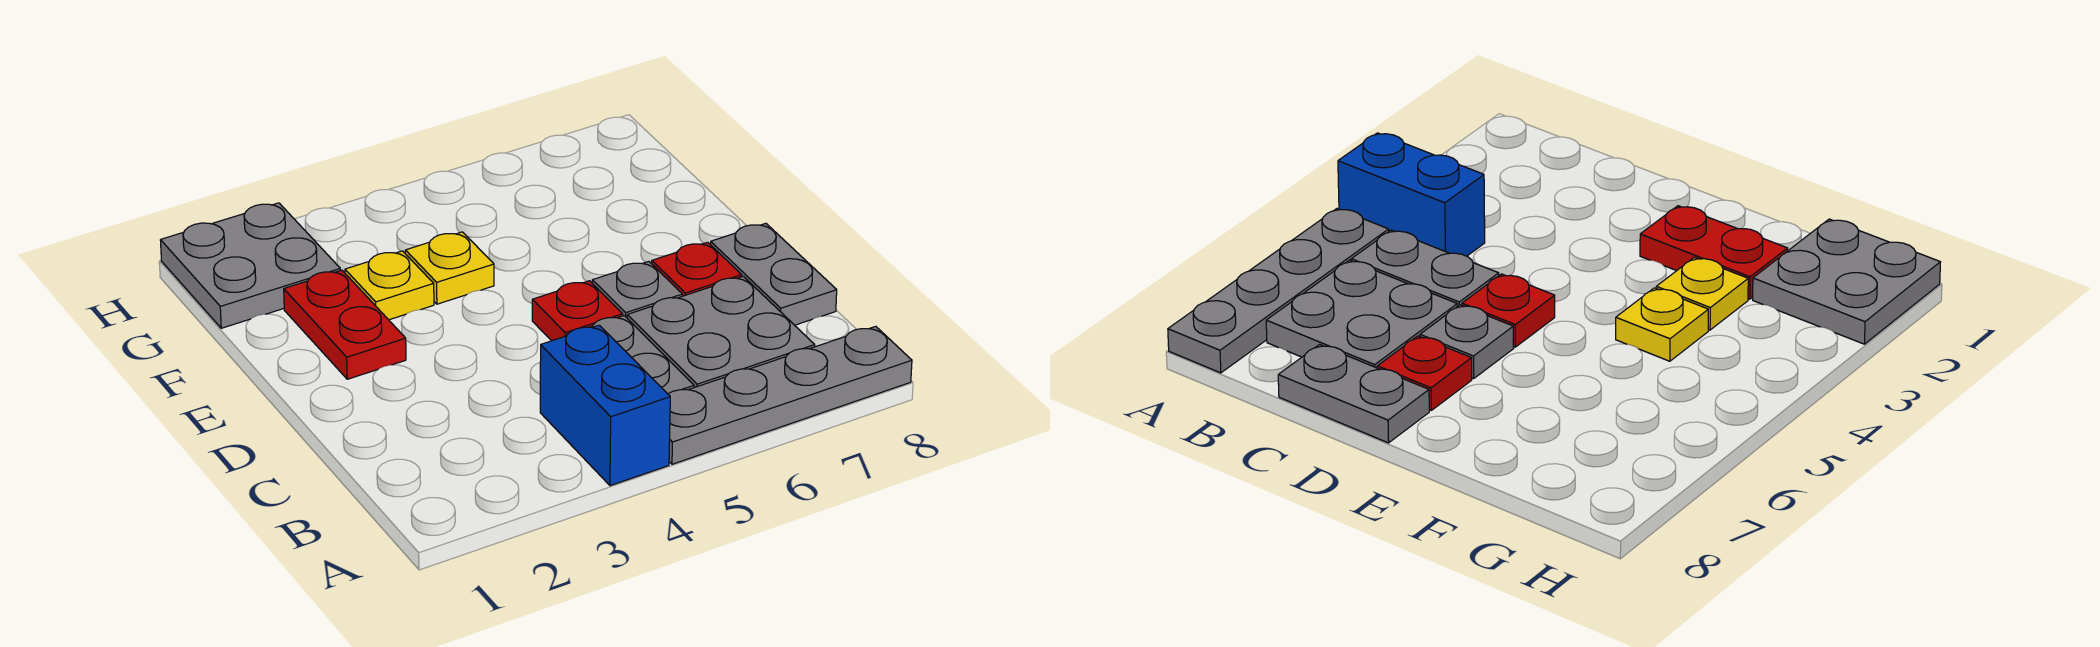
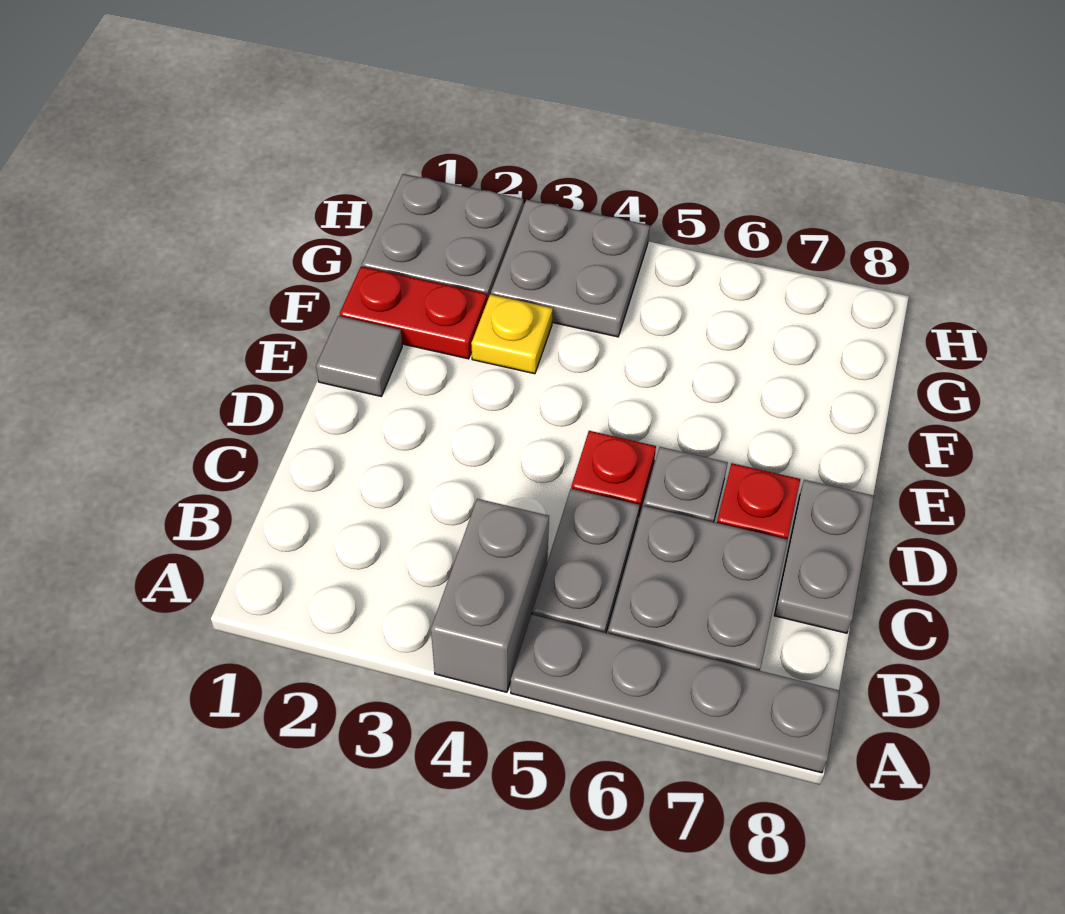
blue 1x2 brick [540,325,670,486] -> grey 1x2 brick [431,499,549,692]
none -> grey 1x1 tile [316,316,402,396]
red 1x2 plate [284,270,406,379] -> red 1x2 plate turned to [340,266,487,359]
yellow 1x1 plate [405,232,494,304] -> none
none -> grey 2x2 plate [491,200,650,337]

